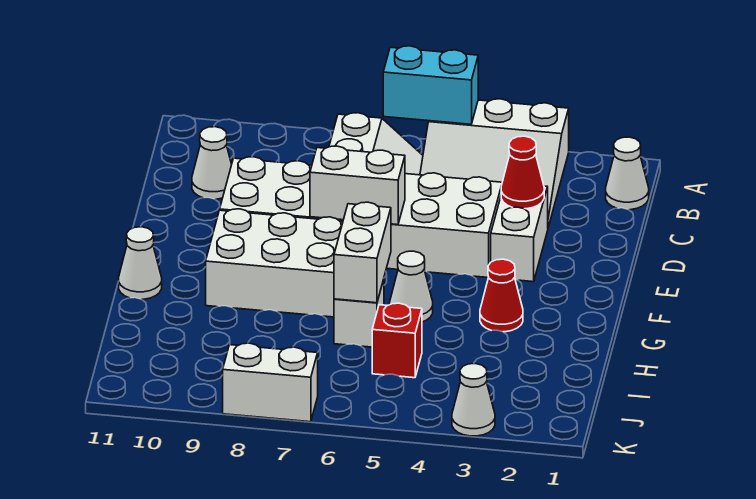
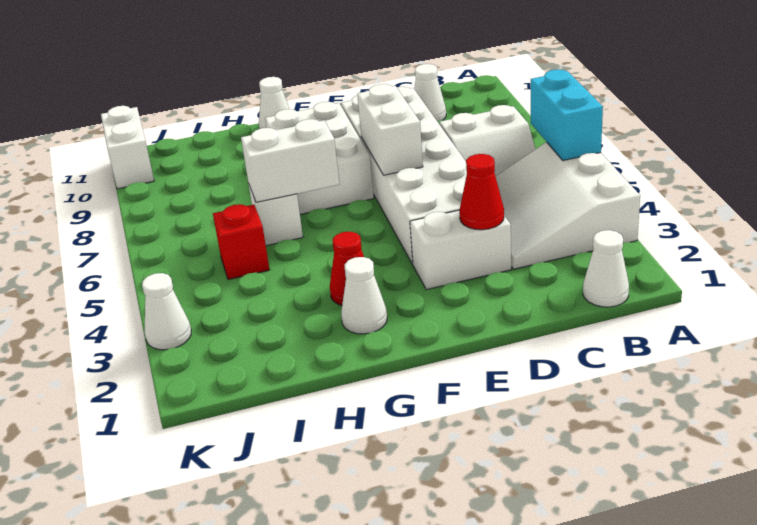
white 1x1 cone [390,251,433,322] -> white 1x1 cone moved to [341,257,387,334]
white 1x2 brick [223,343,318,422] -> white 1x2 brick moved to [101,106,154,189]

